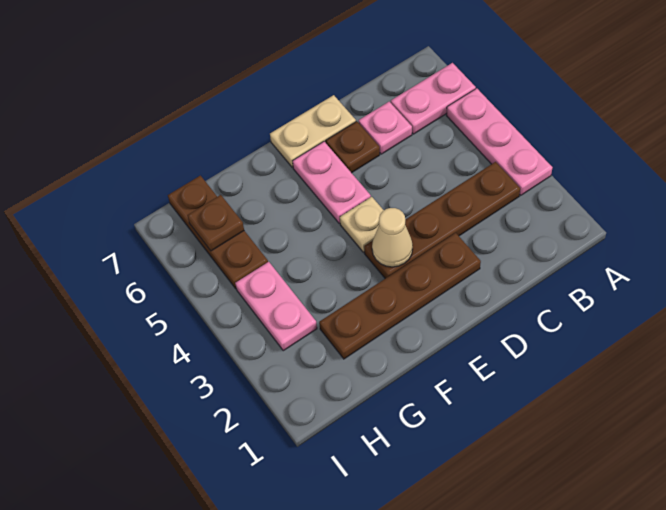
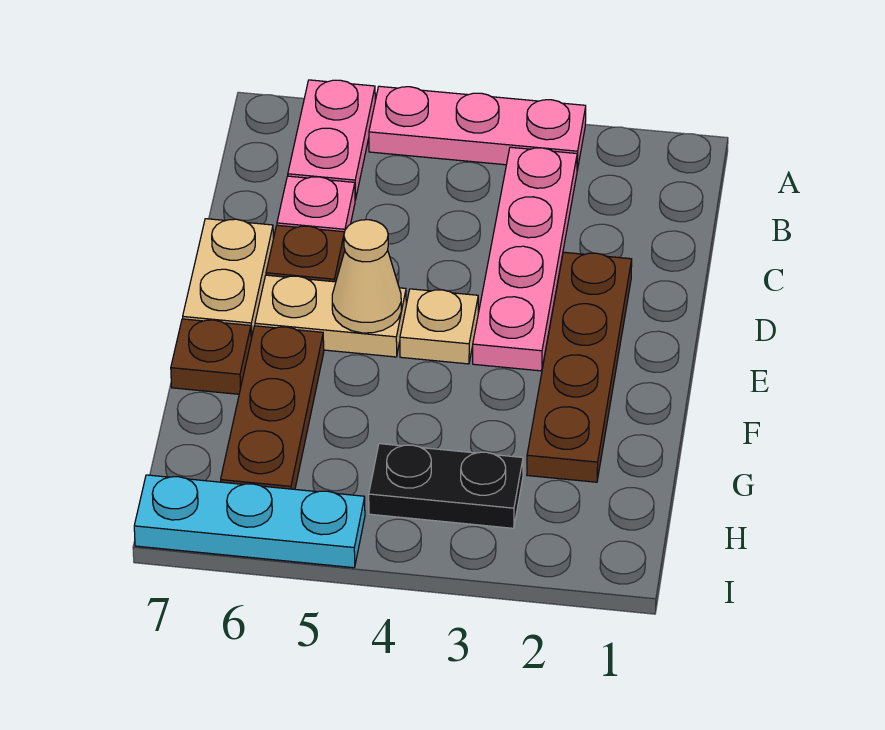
brown 1x4 plate [364,162,520,278] -> pink 1x4 plate [473,147,577,371]
tan 1x1 cone [372,208,413,267] -> tan 1x1 cone moved to [332,220,401,333]
pink 1x2 plate [293,142,371,223] -> tan 1x2 plate [255,275,406,357]
pink 1x2 plate [235,262,317,351] -> black 1x2 plate [369,444,523,528]
brown 1x3 plate [168,176,268,289] -> brown 1x3 plate turned to [221,326,324,489]
brown 1x1 plate [187,195,244,251] -> brown 1x1 plate moved to [171,319,251,394]
none -> cyan 1x3 plate [134,475,365,568]

